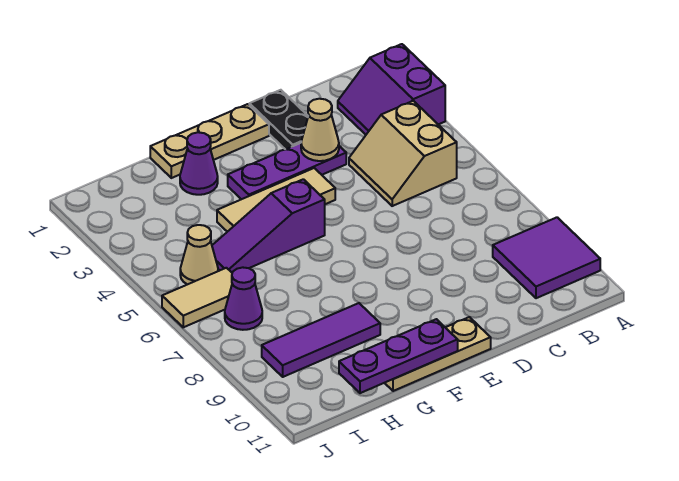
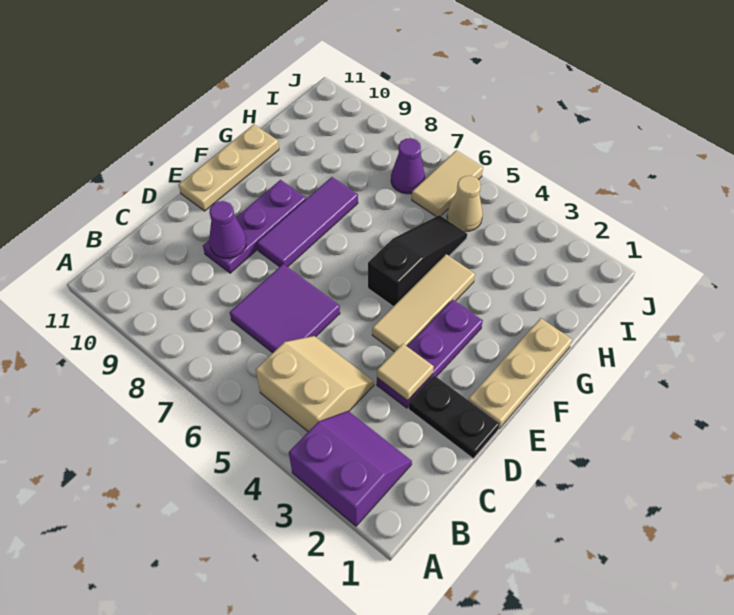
purple 2x2 tile [493,217,600,298] -> purple 2x2 tile moved to [230,264,340,353]
tan 1x1 cone [301,99,339,161] -> tan 1x1 tile [377,344,434,401]
purple 1x3 slope [212,179,325,273] -> black 1x3 slope [368,215,467,306]
purple 1x3 plate [339,319,458,393] -> purple 1x3 plate moved to [203,180,306,273]
purple 1x1 cone [180,132,218,195] -> purple 1x1 cone moved to [209,201,246,258]
purple 1x3 tile [262,303,380,377] -> purple 1x3 tile moved to [257,177,358,267]

